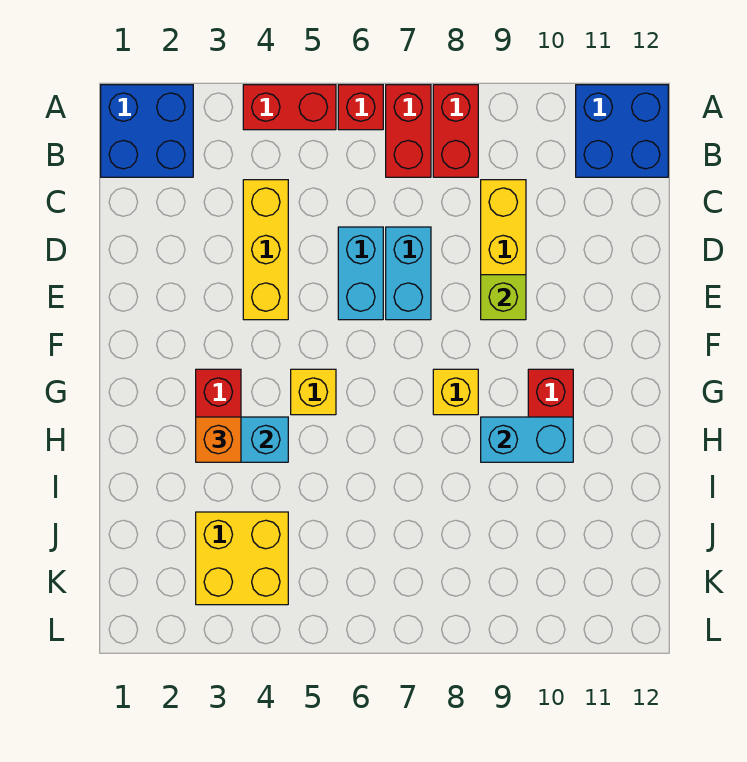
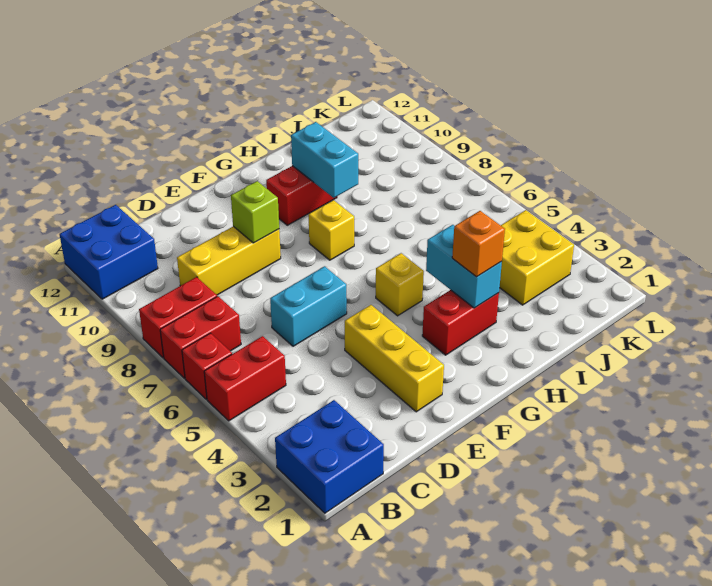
red 1x2 brick [243,85,336,130] -> red 1x2 brick turned to [204,336,286,421]
yellow 1x3 brick [243,180,288,320] -> yellow 1x3 brick turned to [345,305,444,412]
cyan 1x2 brick [386,227,431,320] -> none

